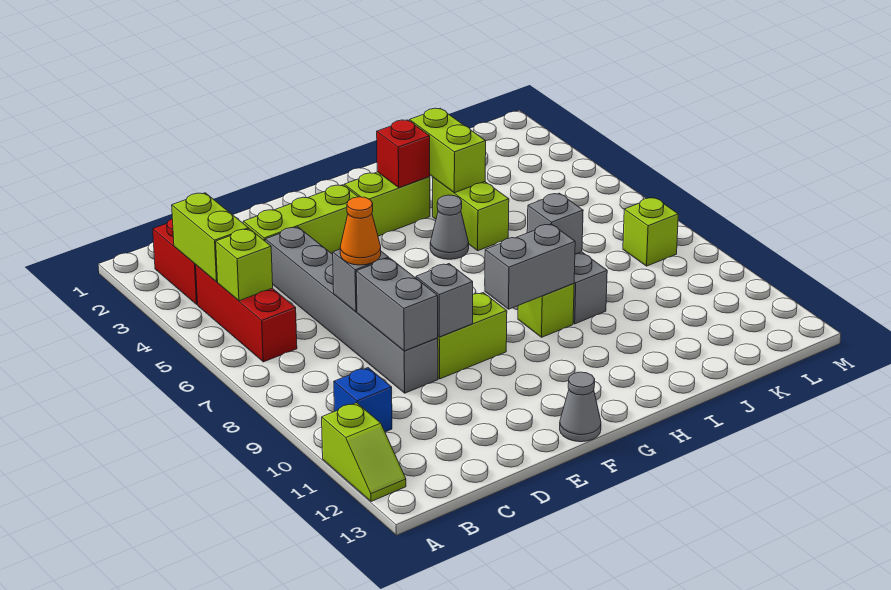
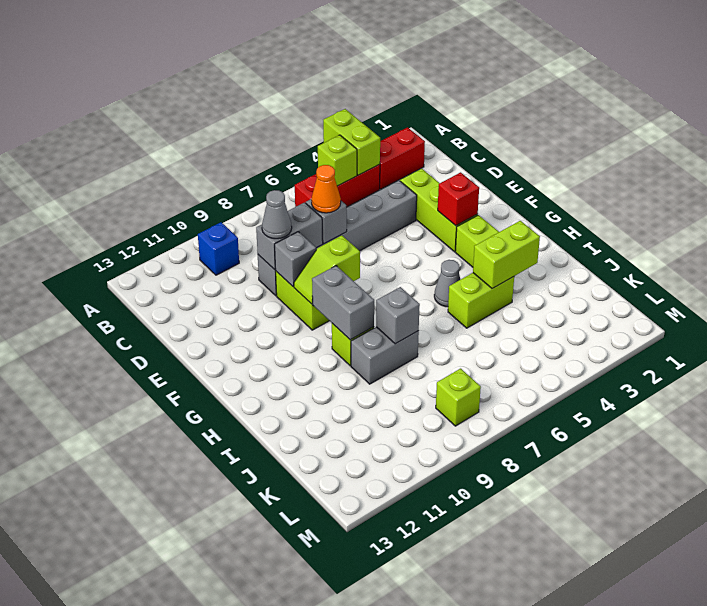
lime 1x2 slope [322,403,406,501] -> lime 1x2 slope moved to [294,235,360,304]
lime 1x2 brick [172,193,249,282] -> lime 1x2 brick turned to [323,109,380,175]
grey 1x1 cone [560,372,601,442] -> grey 1x1 cone moved to [262,190,292,239]
red 1x1 brick [377,120,430,188] -> red 1x1 brick moved to [438,172,479,226]

